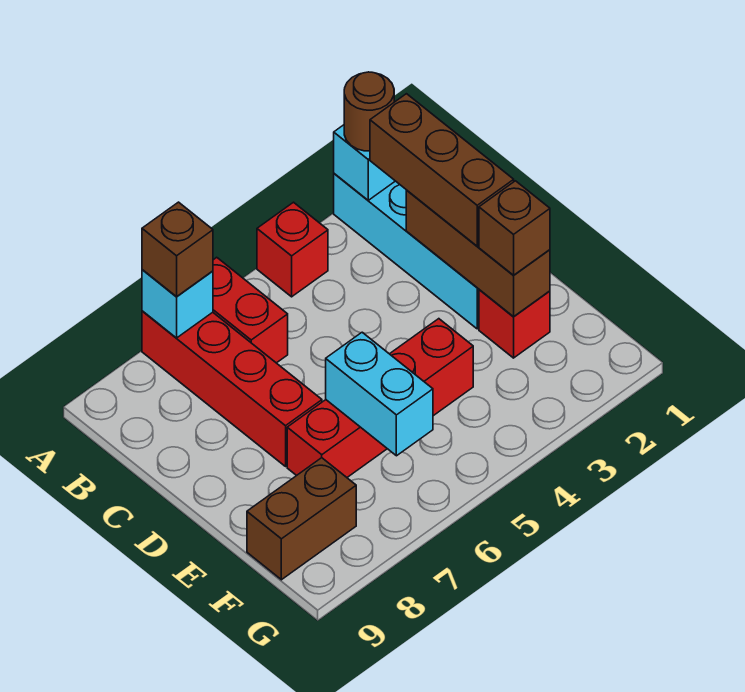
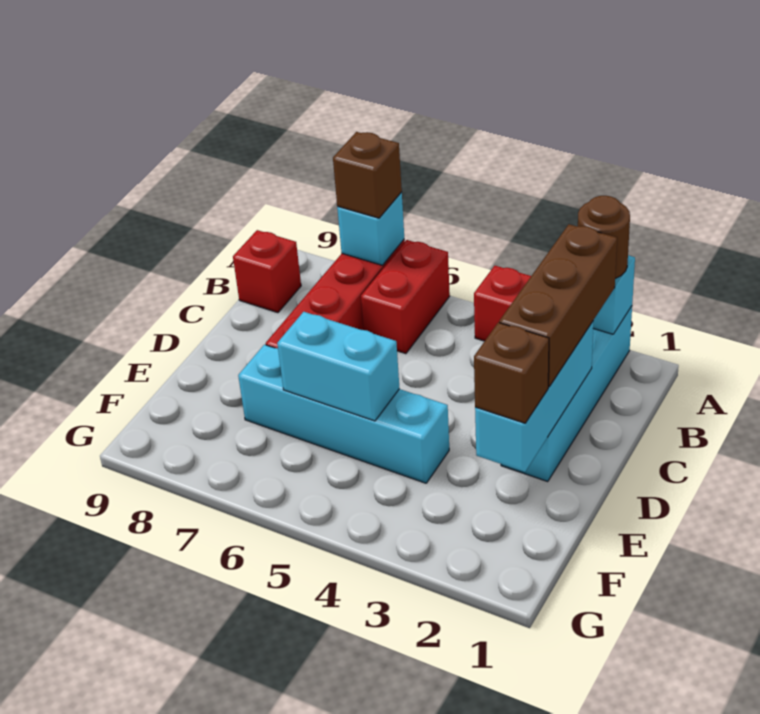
brown 1x3 brick [406,190,550,317] -> cyan 1x3 brick [475,322,593,472]
red 1x1 brick [479,290,550,358] -> red 1x1 brick moved to [233,230,301,313]
red 1x4 brick [287,319,473,477] -> cyan 1x4 brick [238,345,449,483]
cyan 1x2 brick [326,332,433,456] -> cyan 1x2 brick turned to [277,312,400,421]
brown 1x2 brick [247,458,356,580] -> none

